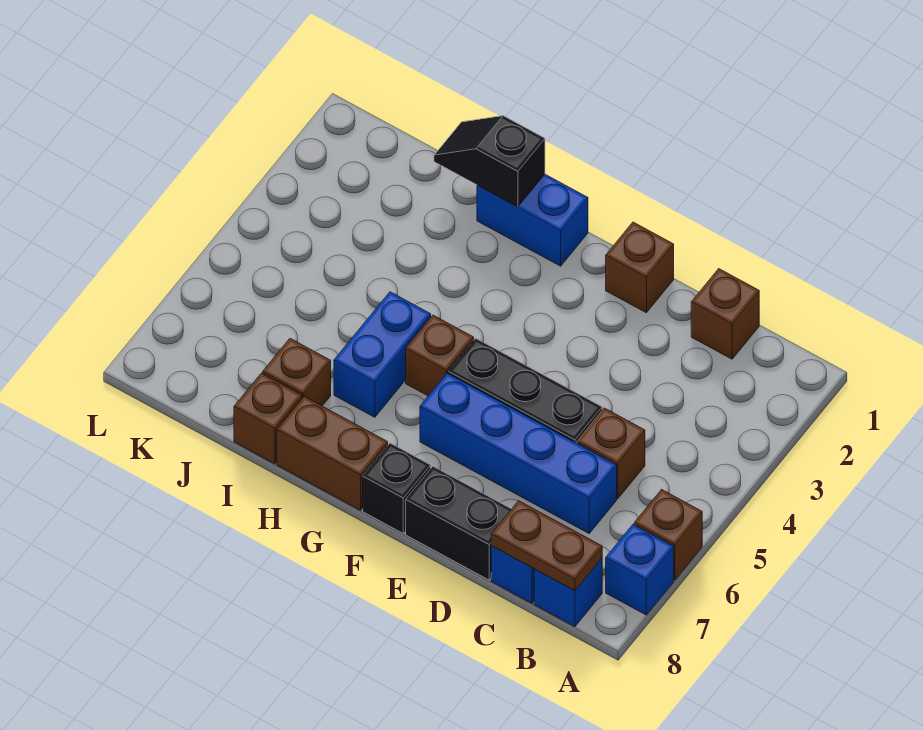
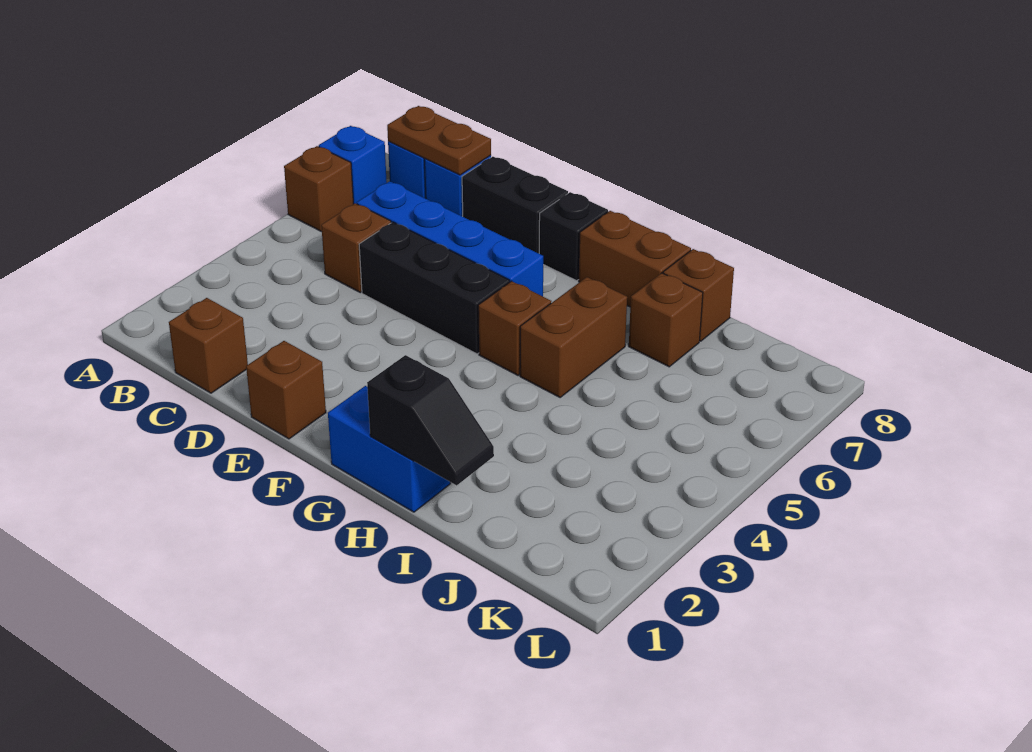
blue 1x2 brick [334,292,431,417] -> brown 1x2 brick [520,277,627,397]

